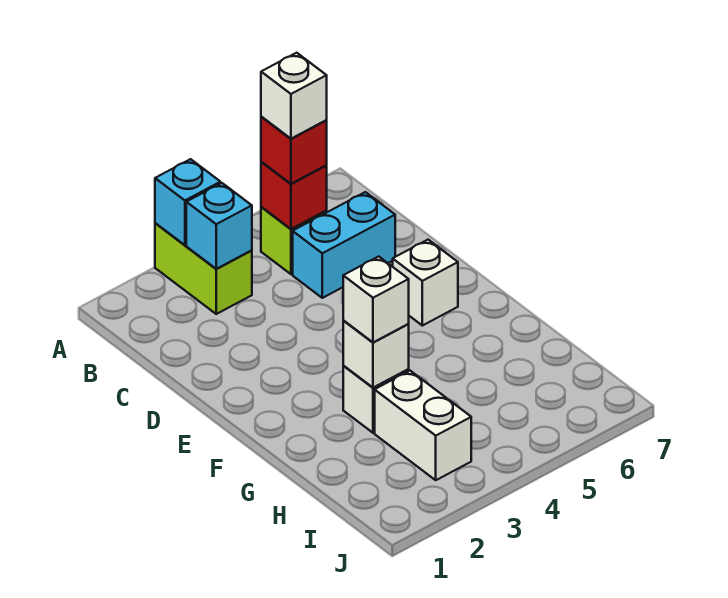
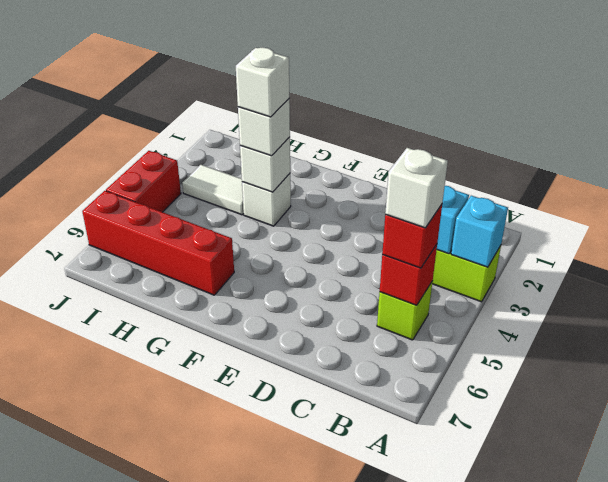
cyan 1x2 brick [293,192,395,298] -> none
white 1x1 brick [393,240,458,326] -> white 1x1 brick moved to [236,47,289,117]
none -> red 1x4 brick [82,191,234,295]
white 1x2 brick [375,371,471,480] -> white 1x2 tile [182,165,244,215]
none -> red 1x2 brick [106,151,181,212]

